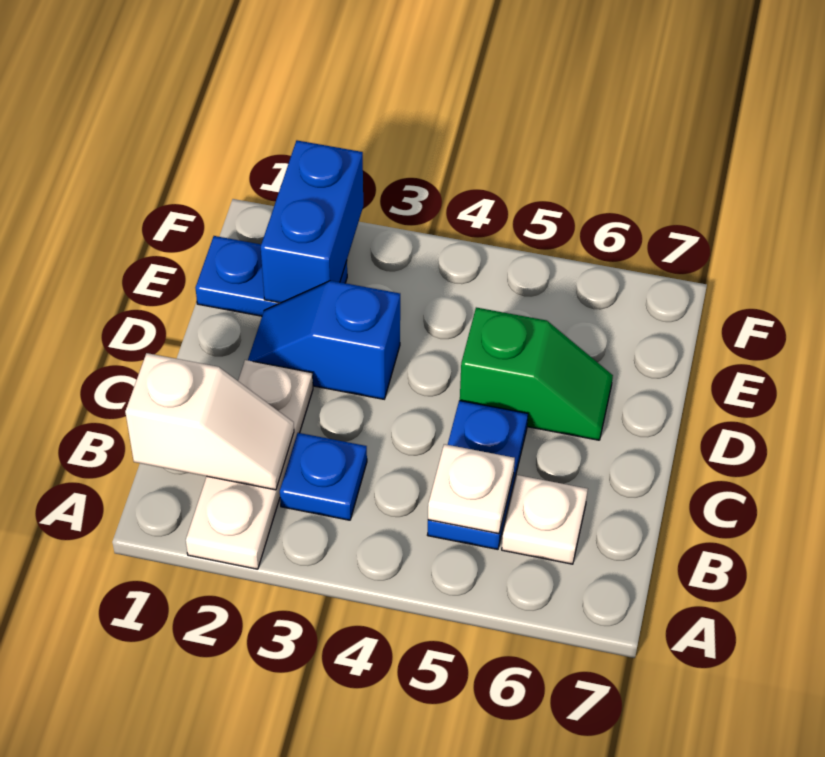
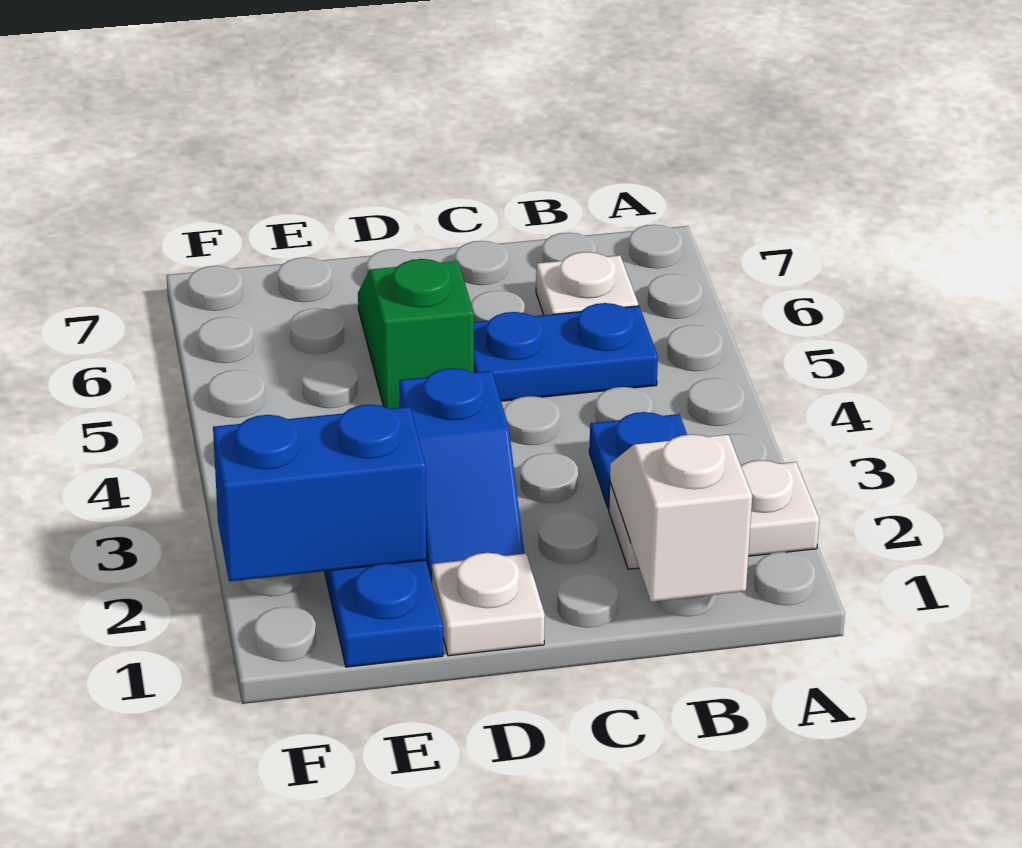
white 1x3 plate [186,360,313,569] -> white 1x2 plate [609,460,819,569]
white 1x1 plate [428,444,515,534] -> white 1x1 plate moved to [432,553,545,656]

